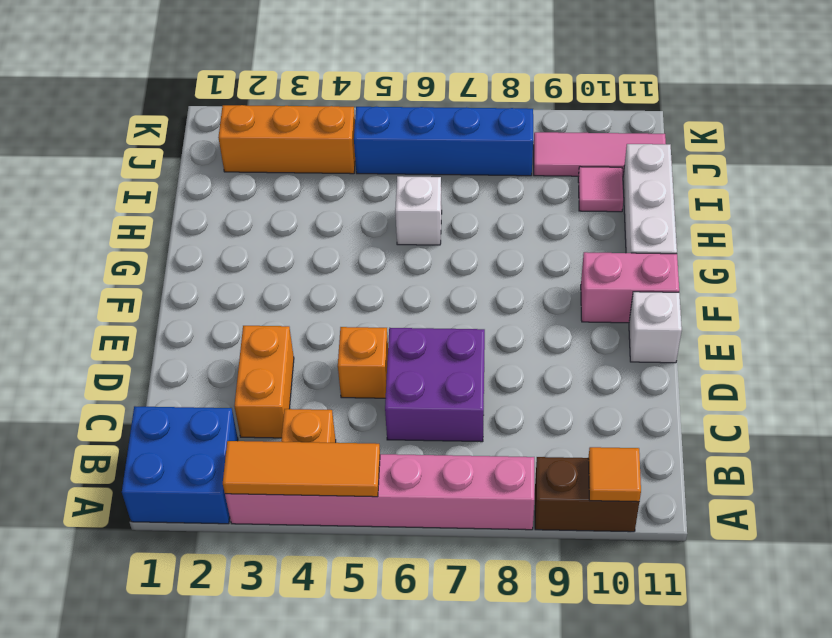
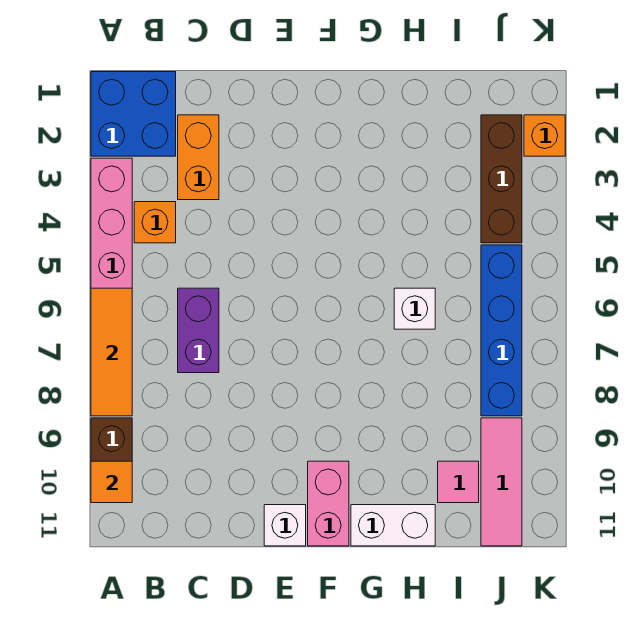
orange 1x3 tile [223,441,380,497] -> orange 1x3 tile moved to [91,288,132,416]
orange 1x2 brick [234,326,294,438] -> orange 1x2 brick turned to [178,115,219,200]
purple 2x2 brick [385,328,485,442] -> purple 1x2 brick [178,288,219,373]
orange 1x1 brick [338,327,388,398] -> orange 1x1 brick moved to [524,115,565,156]
white 1x3 brick [623,144,677,254] -> white 1x2 brick [351,505,435,546]
orange 1x3 brick [218,105,355,174] -> brown 1x3 brick [481,115,522,243]

